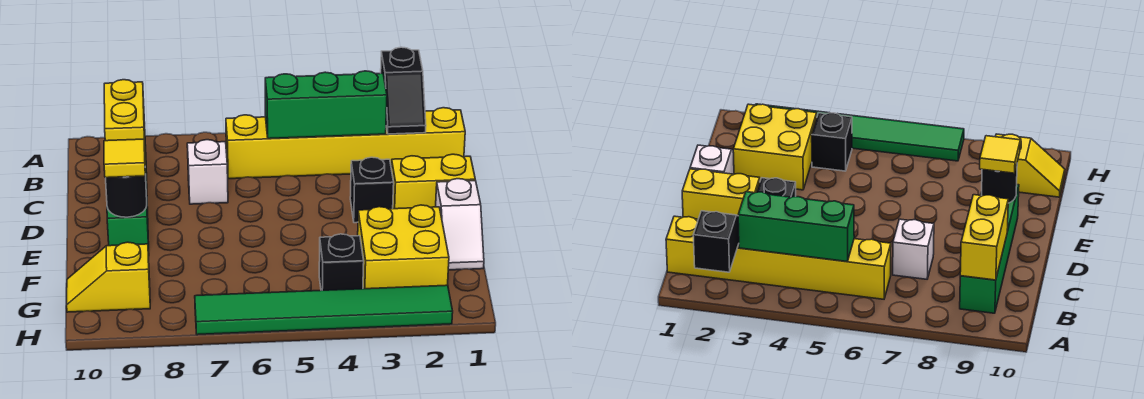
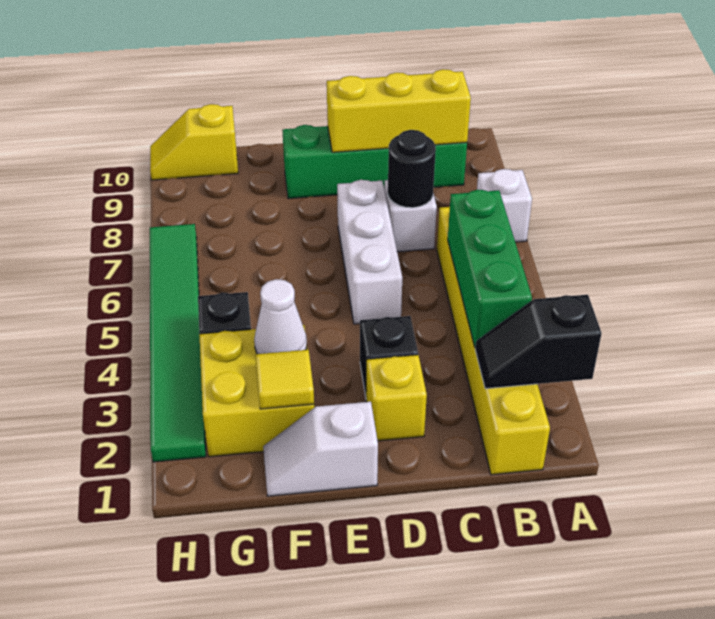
none -> white 1x1 brick [477,169,532,242]
yellow 1x2 brick [104,80,146,167] -> yellow 1x3 brick [327,69,471,152]
yellow 1x2 brick [391,154,475,209] -> yellow 1x1 brick [366,355,427,441]
none -> white 1x3 brick [337,180,402,324]
black 1x1 round brick [106,174,147,217] -> black 1x1 round brick moved to [388,130,436,208]
yellow 1x1 tile [104,139,145,178] -> yellow 1x1 tile moved to [256,350,314,409]
none -> white 1x1 cone [254,279,307,354]
yellow 1x2 slope [67,242,150,312] -> yellow 1x2 slope turned to [150,104,238,180]

